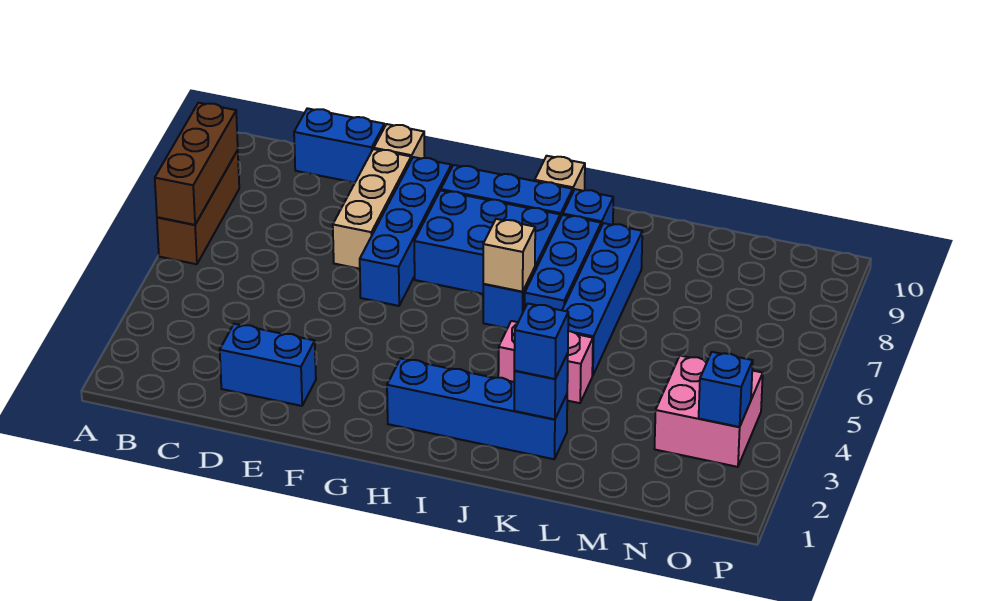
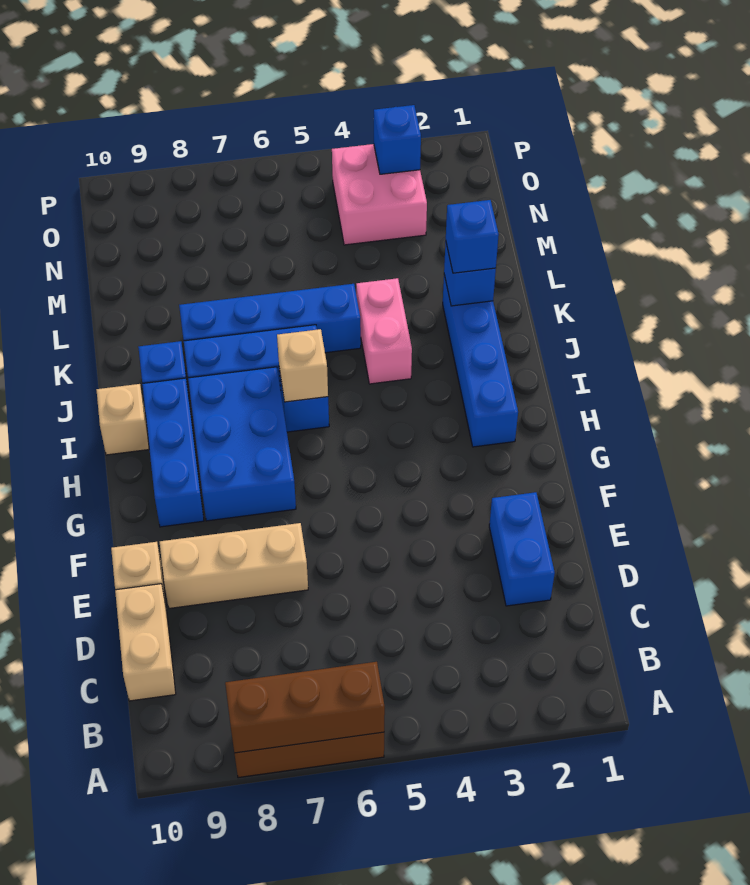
blue 1x2 brick [294,108,384,183] -> tan 1x2 brick [115,584,176,701]
blue 1x4 brick [360,157,451,306] -> none

